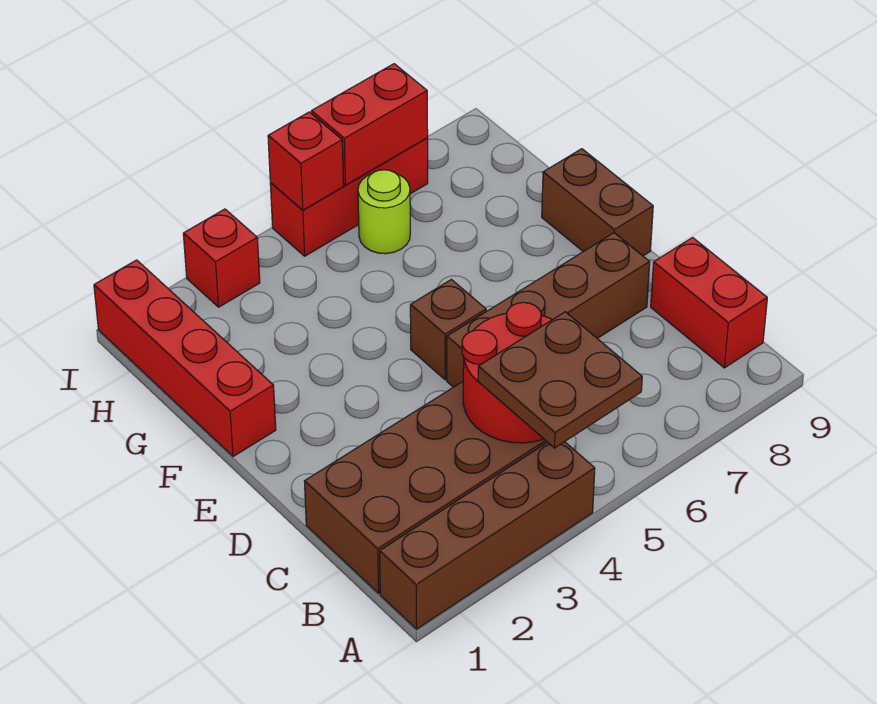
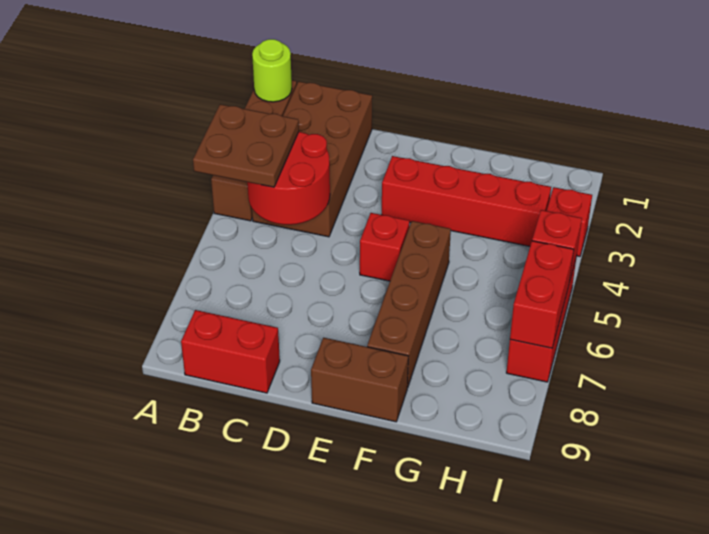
brown 1x4 brick [447,233,650,387] -> brown 1x4 brick moved to [367,221,451,387]
brown 1x1 brick [410,279,486,380] -> red 1x1 brick [360,213,410,281]
red 1x4 brick [94,260,276,457] -> red 1x4 brick moved to [382,156,551,246]
lime 1x1 round brick [358,170,410,254] -> lime 1x1 round brick moved to [252,39,292,102]

